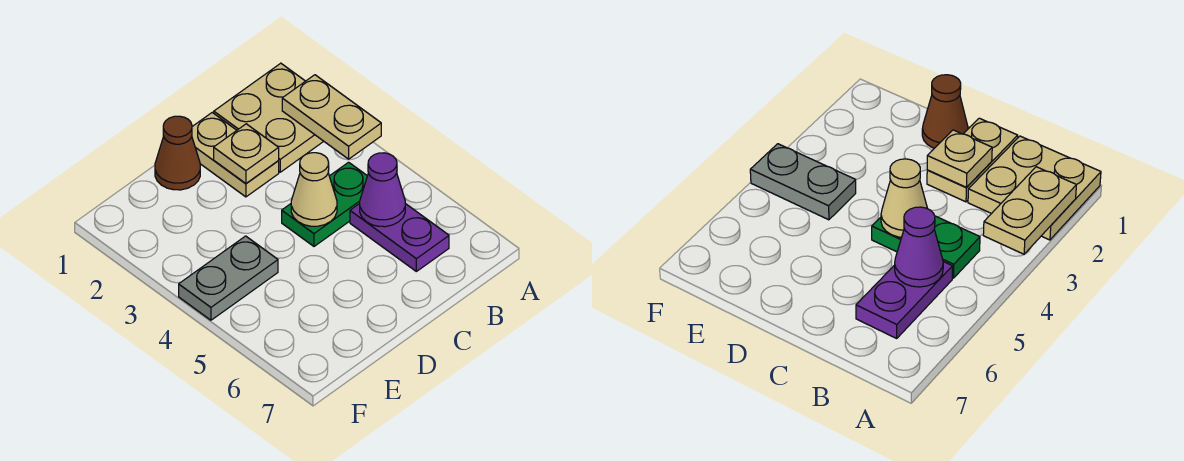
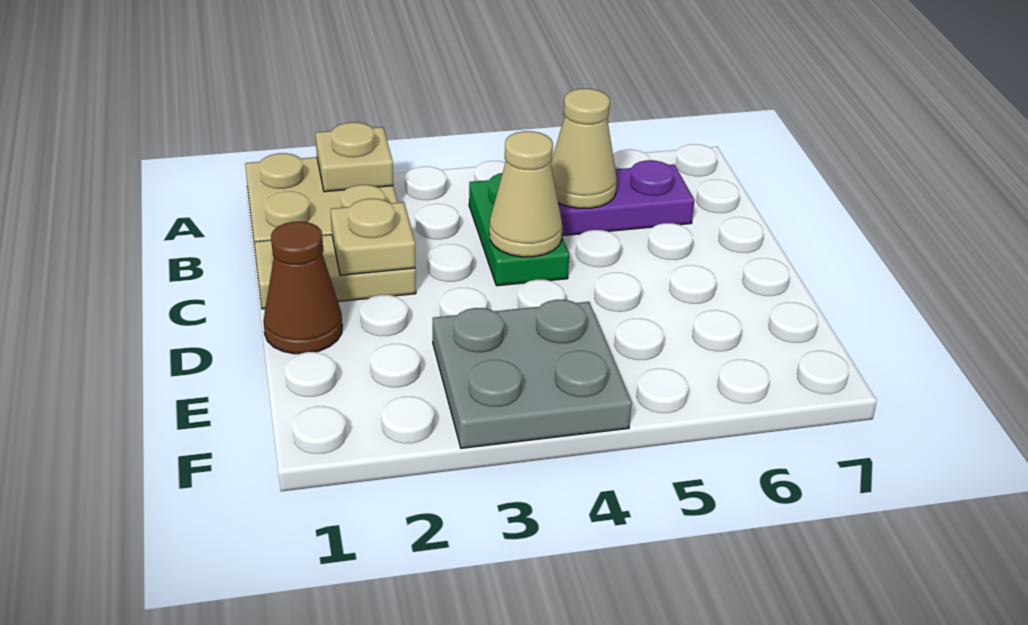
tan 1x2 plate [282,75,381,159] -> tan 1x1 plate [316,122,393,192]
purple 1x1 cone [360,153,405,227] -> tan 1x1 cone [551,89,617,208]
grey 1x2 plate [179,236,278,320] -> grey 2x2 plate [433,300,632,448]

